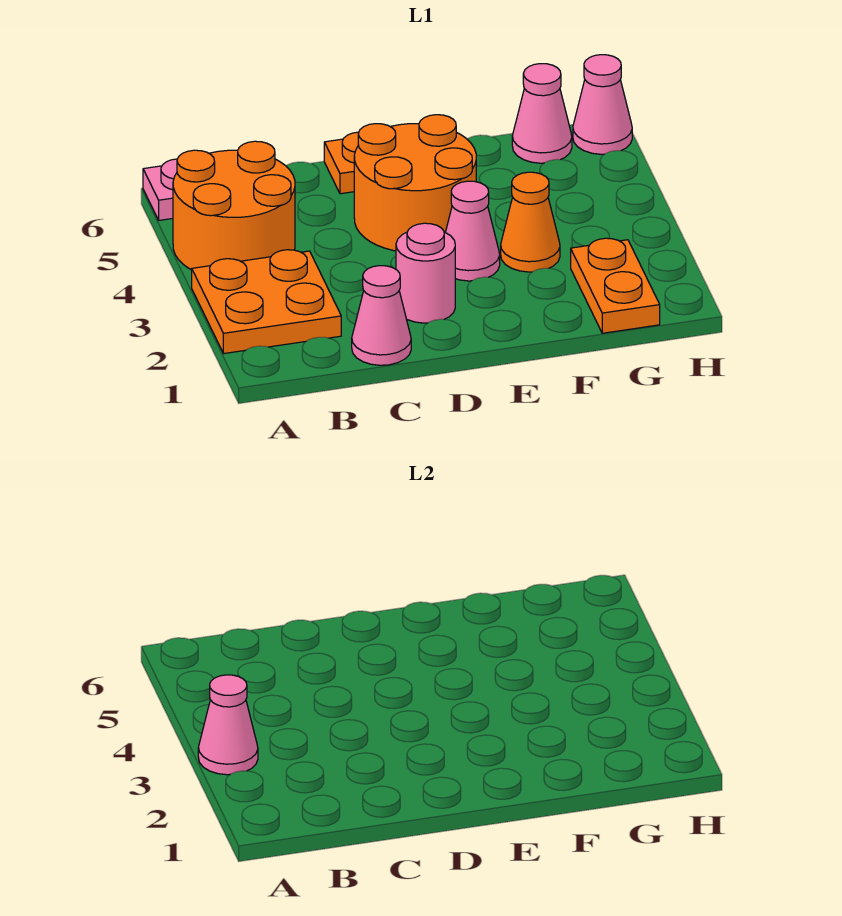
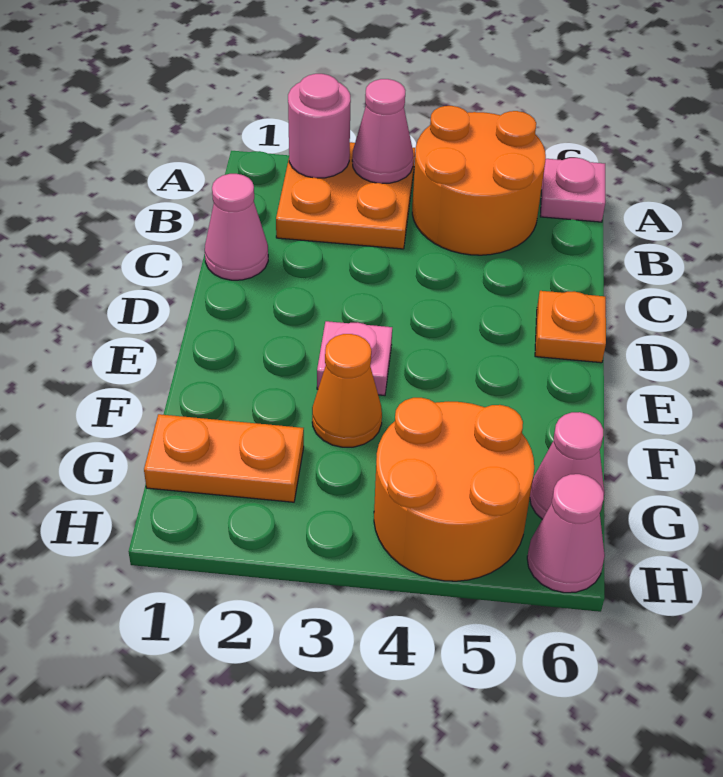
pink 1x1 round brick [396,223,455,323] -> pink 1x1 round brick moved to [288,74,351,178]
orange 2x2 round brick [354,115,476,251] -> orange 2x2 round brick moved to [374,398,534,581]
pink 1x1 cone [445,181,500,281] -> pink 1x1 plate [317,321,392,395]

